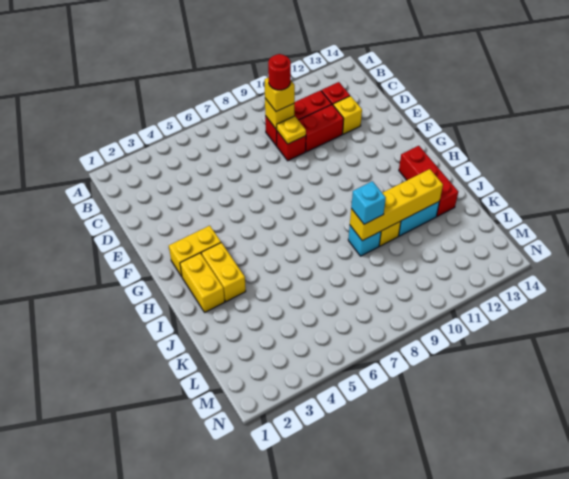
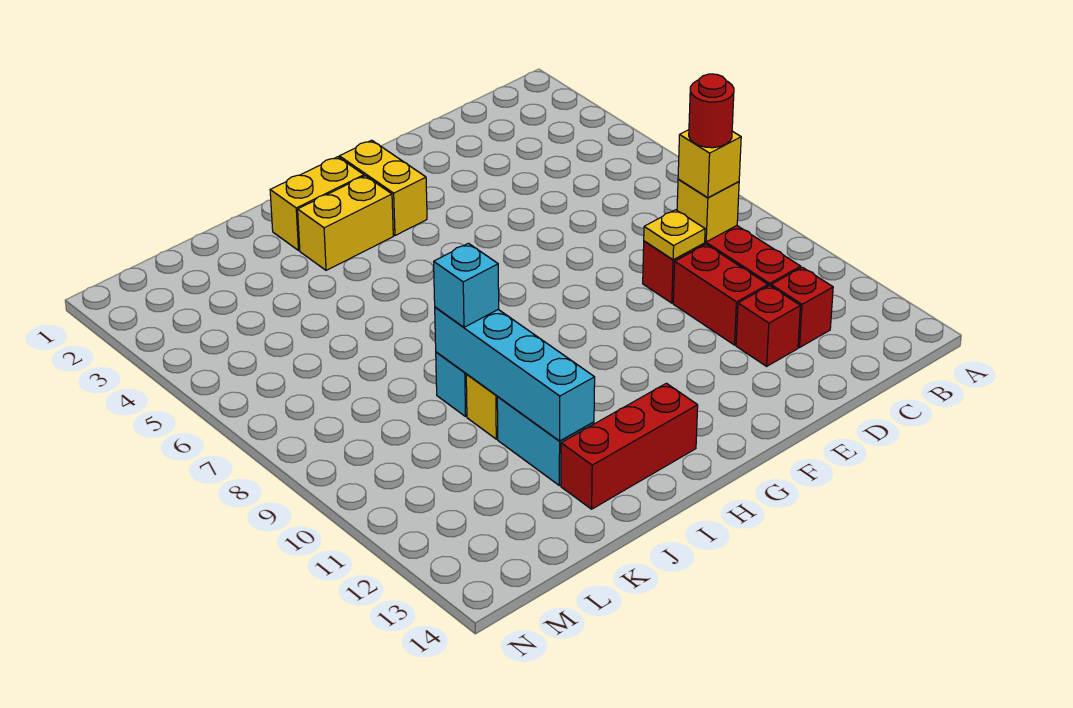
yellow 1x1 brick [333,96,362,134] -> red 1x1 brick [736,285,800,366]
yellow 1x4 brick [350,169,443,241] -> cyan 1x4 brick [435,307,595,441]

